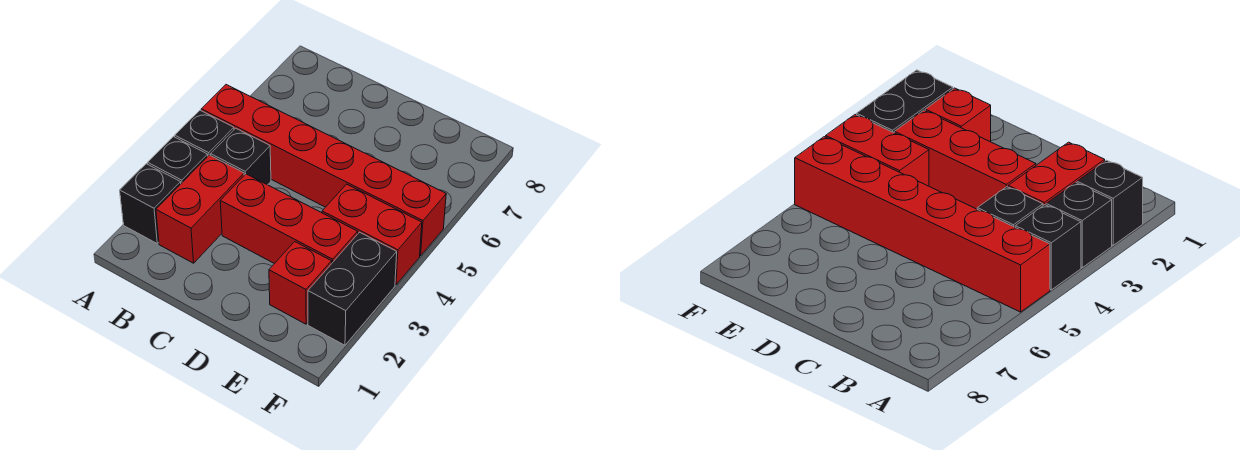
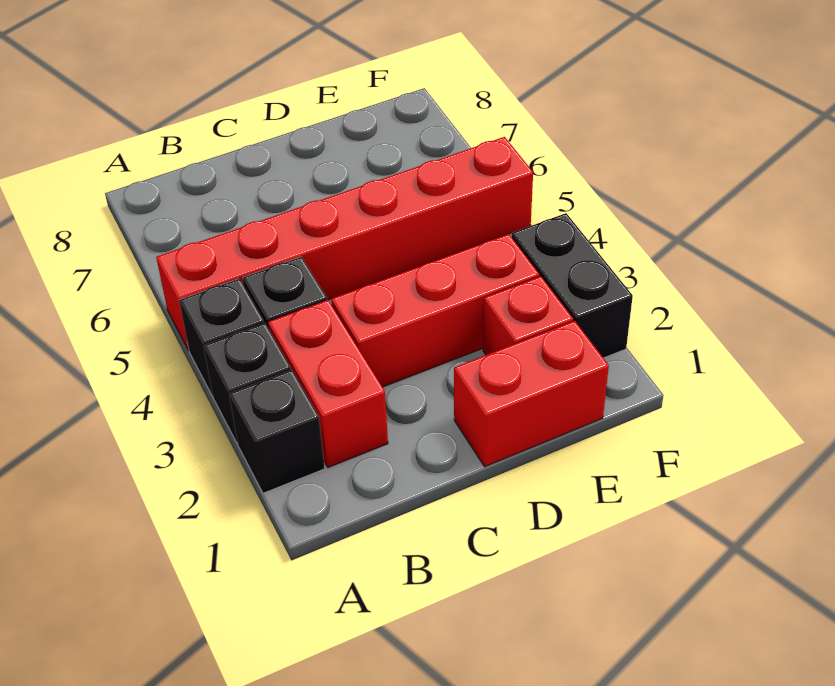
red 1x2 brick [322,184,422,285] -> red 1x2 brick moved to [454,321,609,467]

